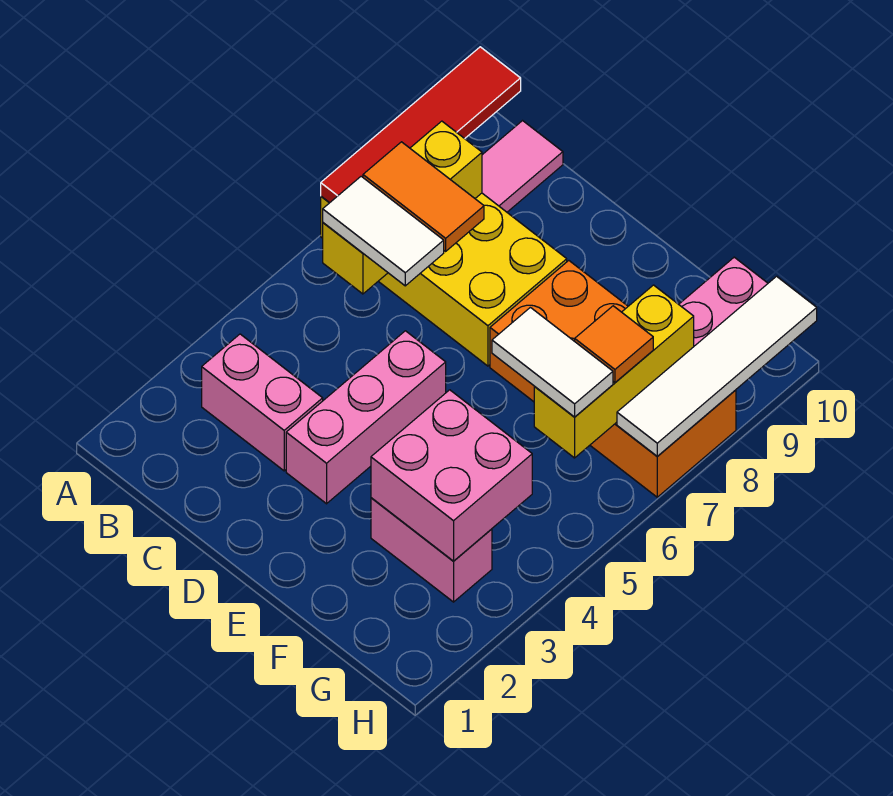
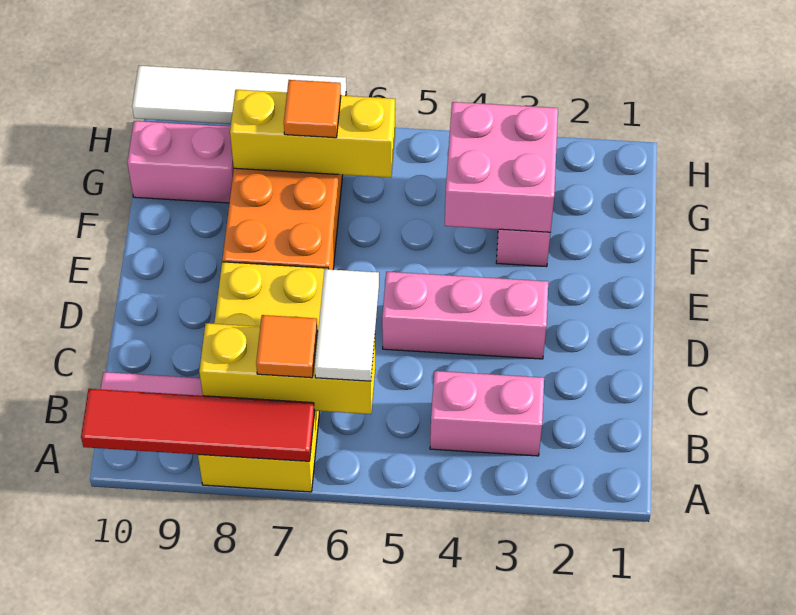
pink 1x2 brick [202,334,323,471] -> pink 1x2 brick turned to [430,371,544,456]
orange 1x2 tile [363,142,484,251] -> orange 1x1 tile [256,315,317,378]
white 1x2 tile [492,307,613,417] -> none

